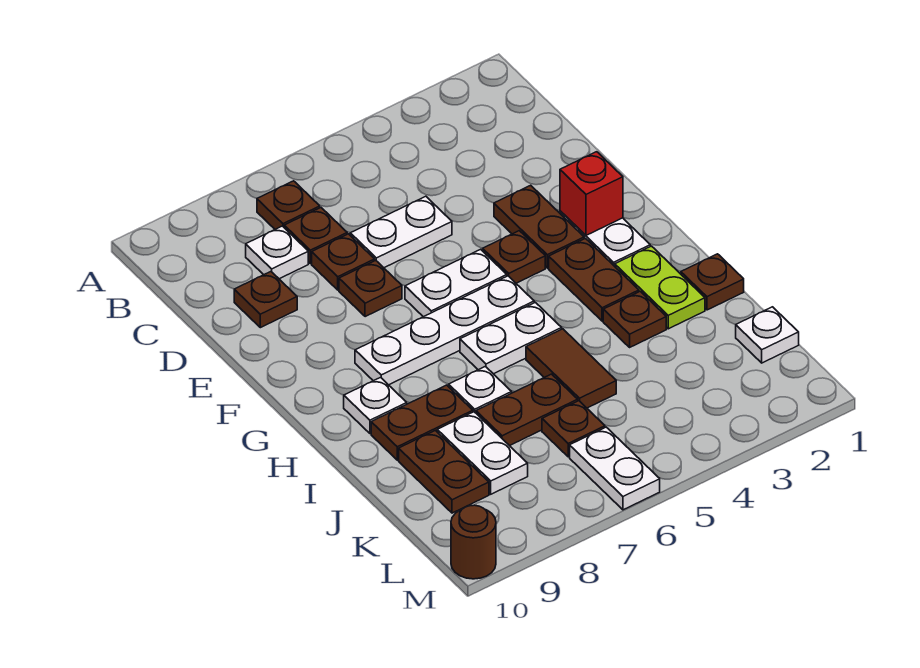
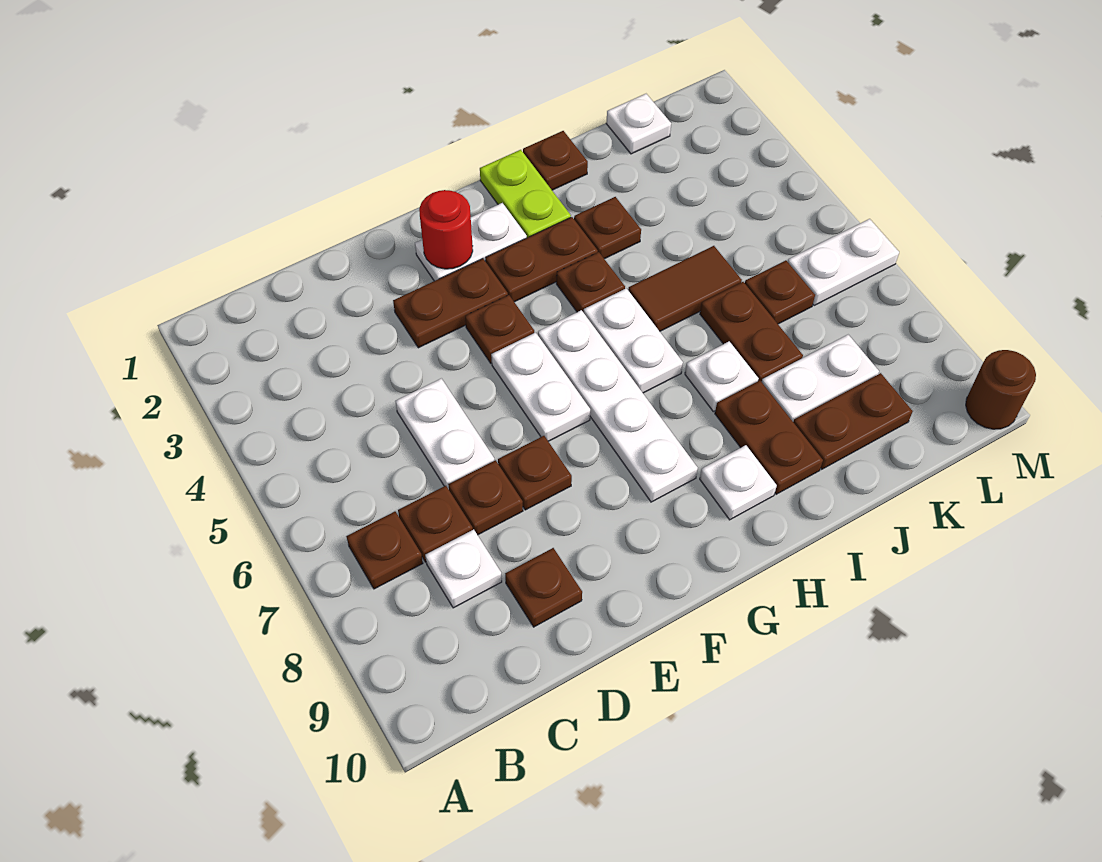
red 1x1 brick [560,152,623,235] -> red 1x1 round brick [419,190,473,269]
lime 1x2 plate [615,246,705,329] -> lime 1x2 plate turned to [480,150,571,238]
none -> brown 1x1 plate [556,252,625,313]

